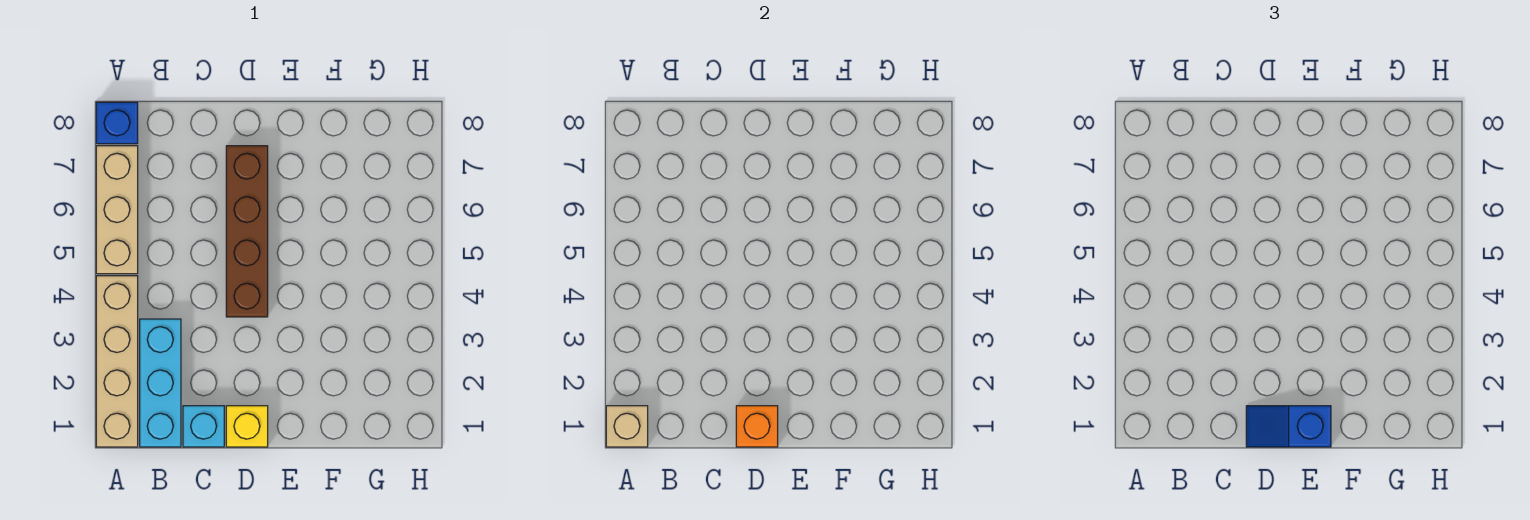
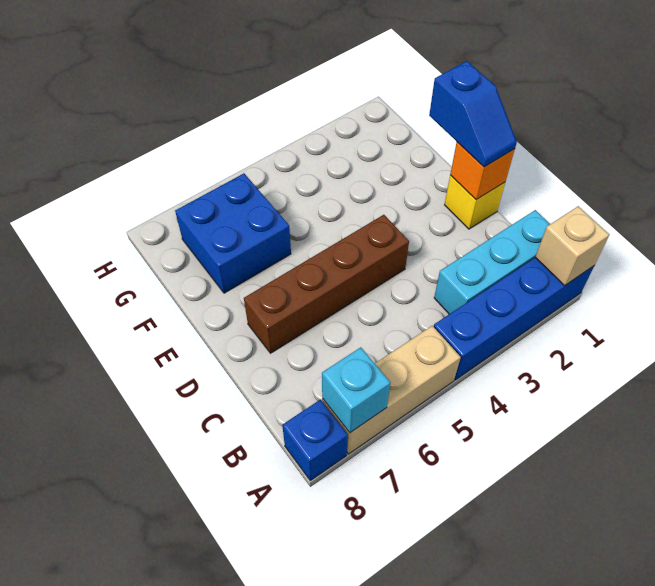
tan 1x4 brick [96,276,138,447] -> blue 1x4 brick [434,258,594,380]
cyan 1x1 brick [183,406,224,447] -> cyan 1x1 brick moved to [322,347,390,433]
none -> blue 2x2 brick [175,174,291,293]

